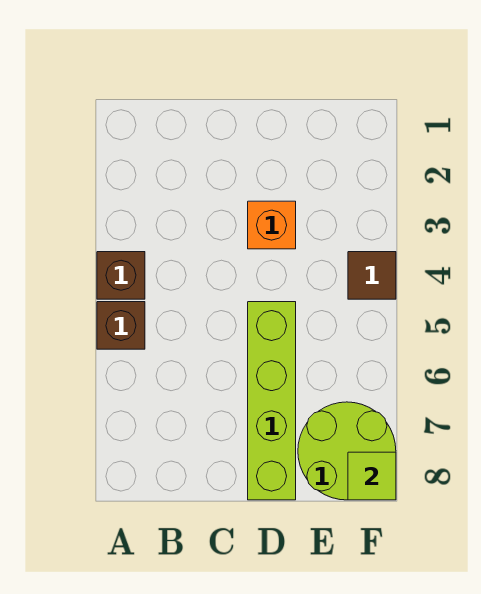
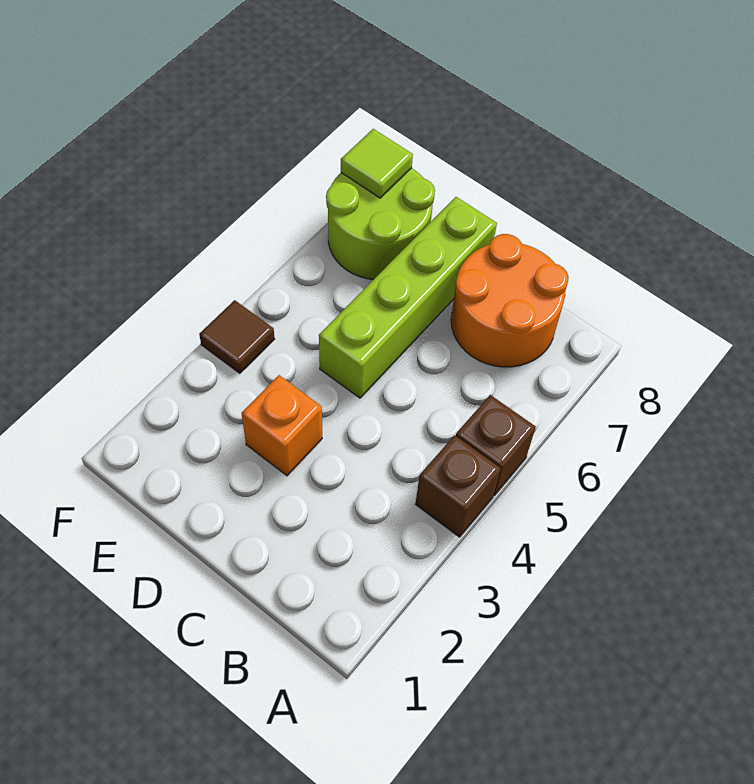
none -> orange 2x2 round brick [451,234,569,367]

